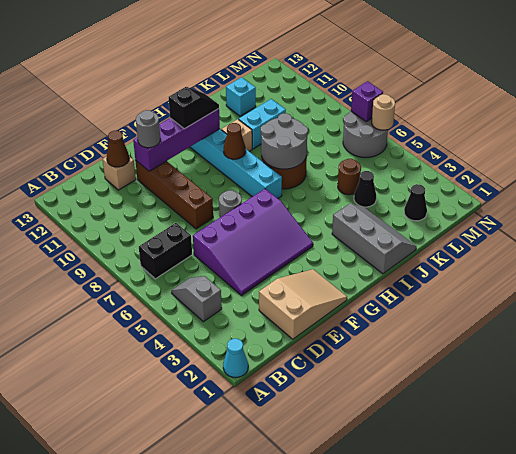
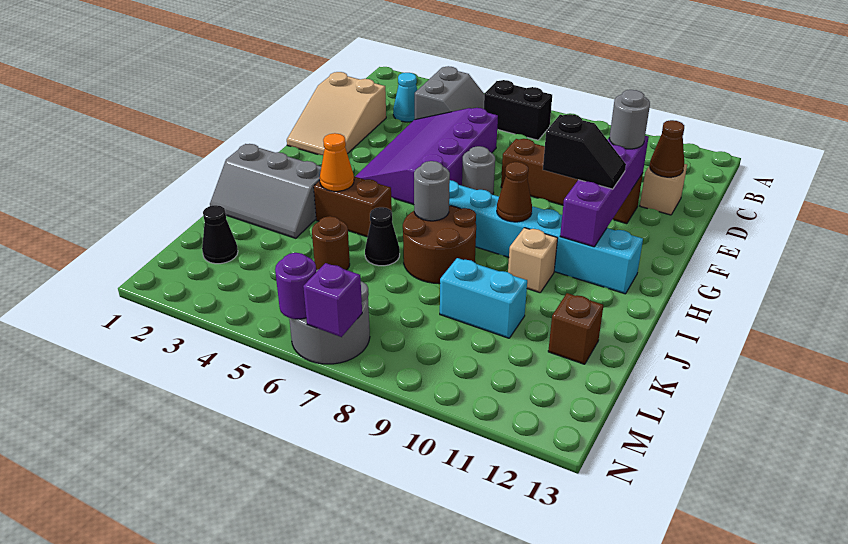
cyan 1x1 cone [223,339,248,377] -> cyan 1x1 cone moved to [393,73,417,122]
grey 1x2 slope [172,276,222,322] -> grey 2x2 slope [415,66,484,120]
black 1x2 brick [139,223,192,279] -> black 1x2 brick turned to [484,80,552,140]
black 1x2 slope [169,87,219,129] -> black 1x2 slope turned to [543,114,626,189]
none -> brown 1x2 brick [314,176,392,237]
none -> orange 1x1 cone [320,133,354,191]
grey 2x2 round brick [261,113,308,169] -> grey 1x1 round brick [414,161,450,221]
cyan 1x2 brick [239,99,286,149] -> cyan 1x2 brick turned to [440,258,527,338]
black 1x1 cone [354,171,376,207] -> black 1x1 cone moved to [365,207,400,266]
cyan 1x1 brick [226,77,256,116] -> brown 1x1 brick [548,293,603,364]
tan 1x1 round brick [372,94,395,130] -> purple 1x1 round brick [275,253,316,319]

